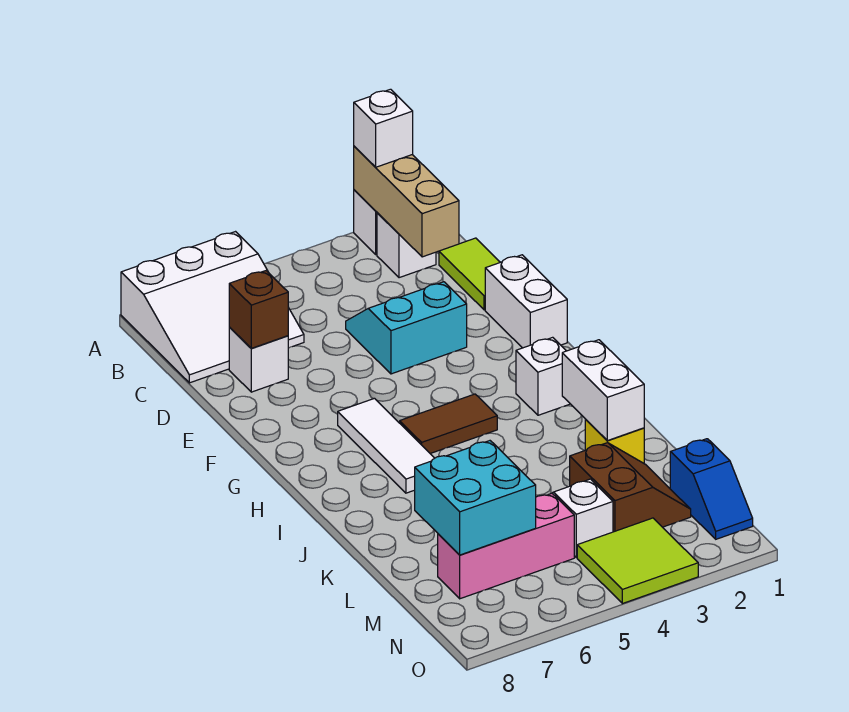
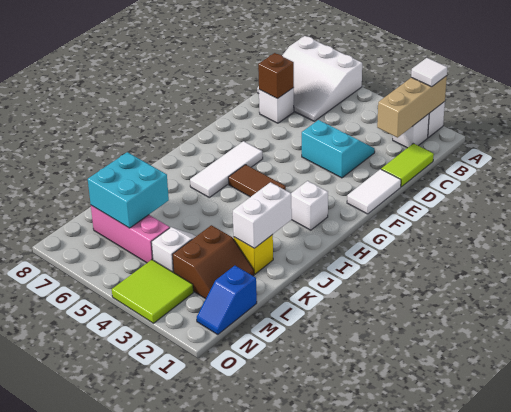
white 1x1 brick [354,89,413,167] -> white 1x1 tile [411,58,447,87]
white 1x2 brick [485,255,567,348] -> white 1x2 tile [347,169,401,214]

